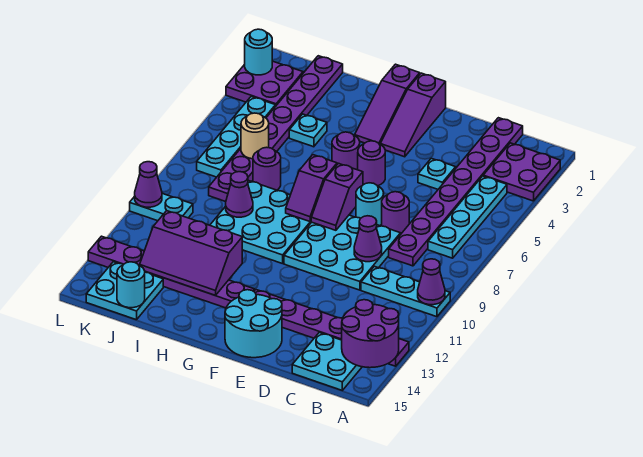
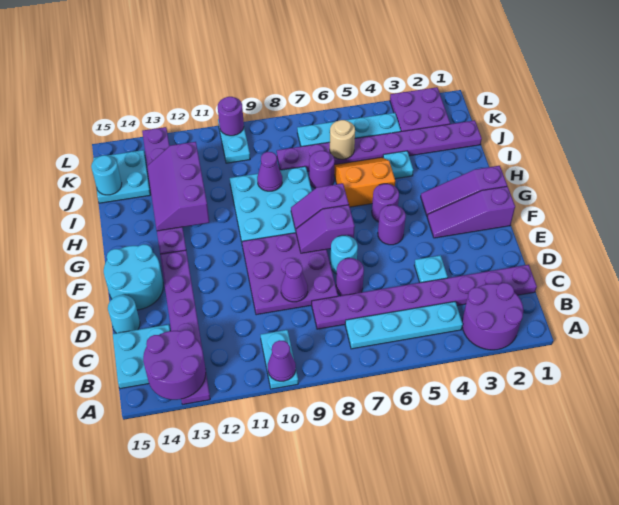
purple 2x2 plate [483,143,560,201] -> purple 2x2 round brick [462,283,523,350]
cyan 1x3 plate [361,266,450,317] -> cyan 1x2 plate [261,330,298,389]
cyan 3x3 plate [284,215,401,290] -> purple 3x3 plate [242,233,338,315]
none -> orange 2x2 slope [334,157,395,207]
cyan 1x1 round brick [245,29,272,75] -> cyan 1x1 round brick moved to [108,295,140,333]
purple 1x1 cone [135,162,162,207] -> purple 1x1 round brick [218,97,244,136]

